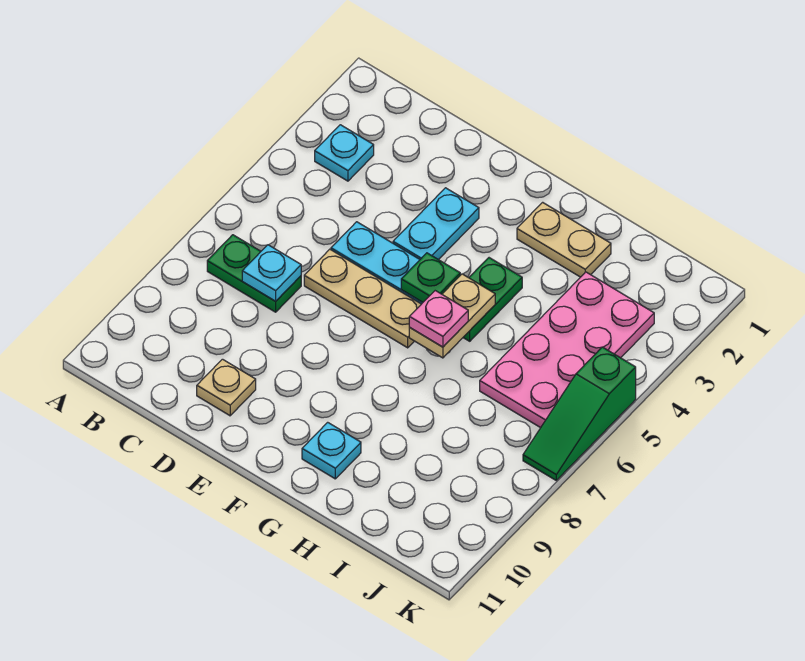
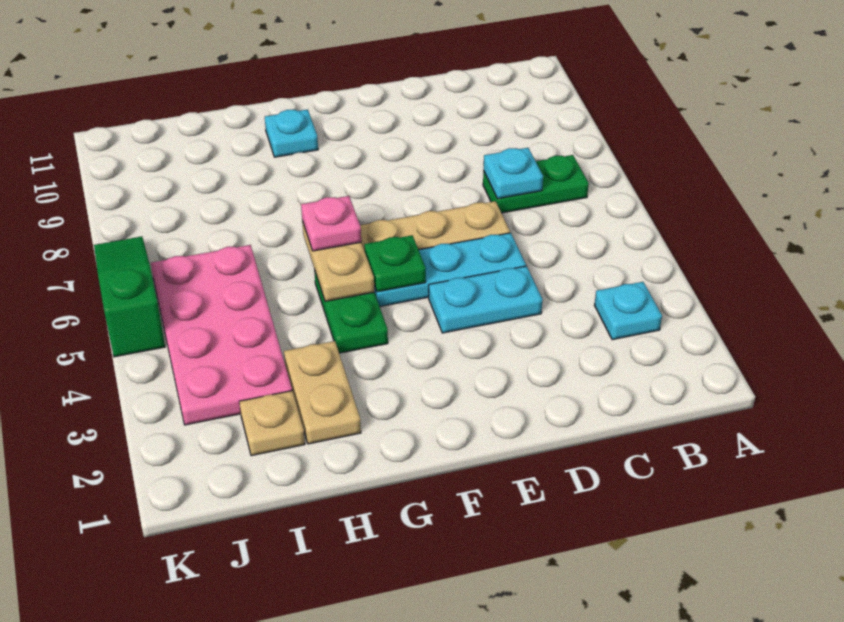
tan 1x1 plate [197,359,256,416] -> tan 1x1 plate moved to [239,391,305,456]
cyan 1x2 plate [393,188,479,260] -> cyan 1x2 plate turned to [429,266,543,333]
tan 1x2 plate [517,202,611,277] -> tan 1x2 plate turned to [284,341,361,444]

